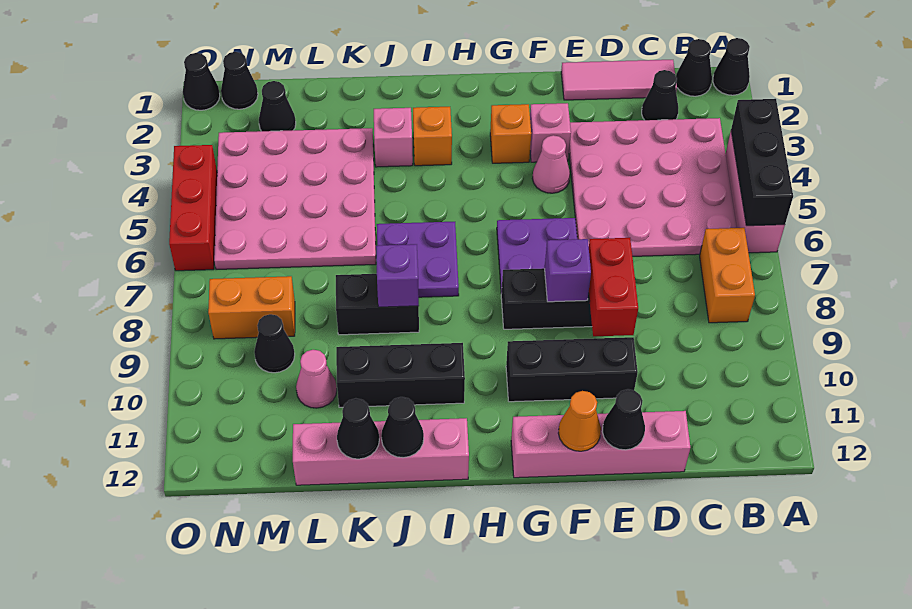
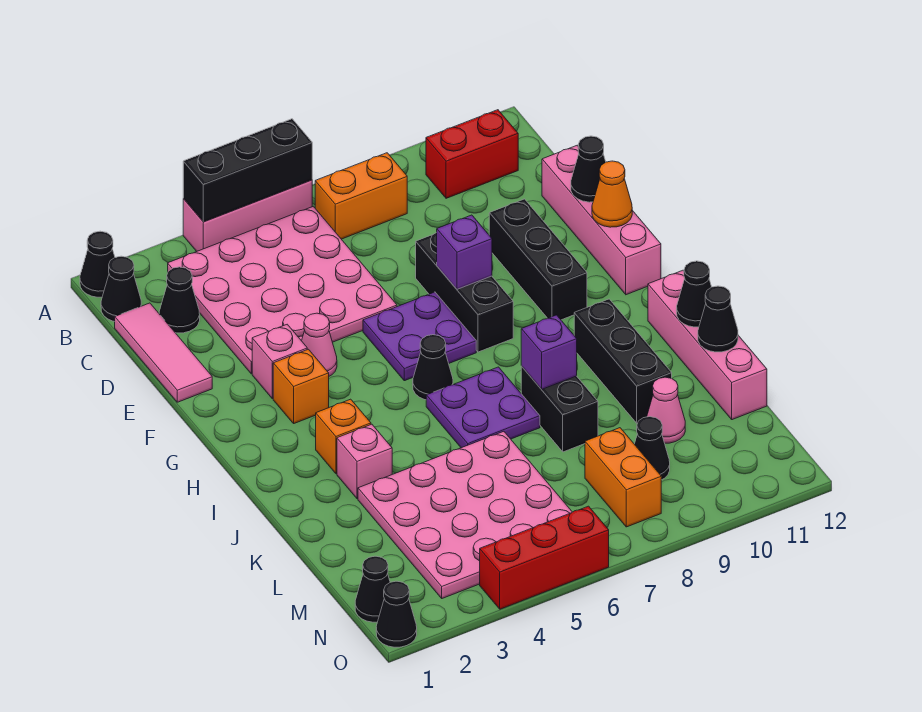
red 1x2 brick [589,238,638,336] -> red 1x2 brick moved to [426,110,518,198]
black 1x1 cone [259,81,296,131] -> black 1x1 cone moved to [413,335,453,400]

